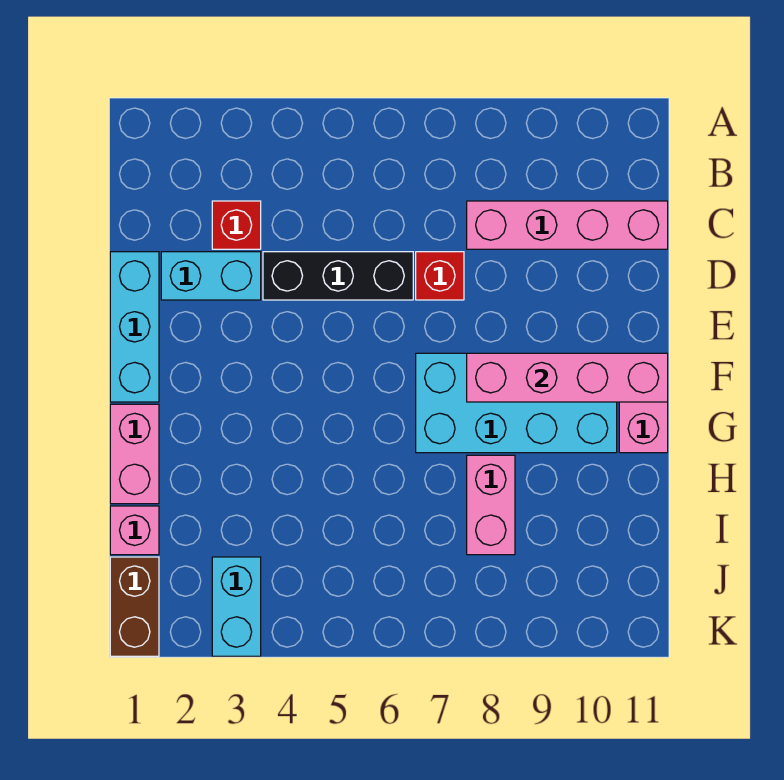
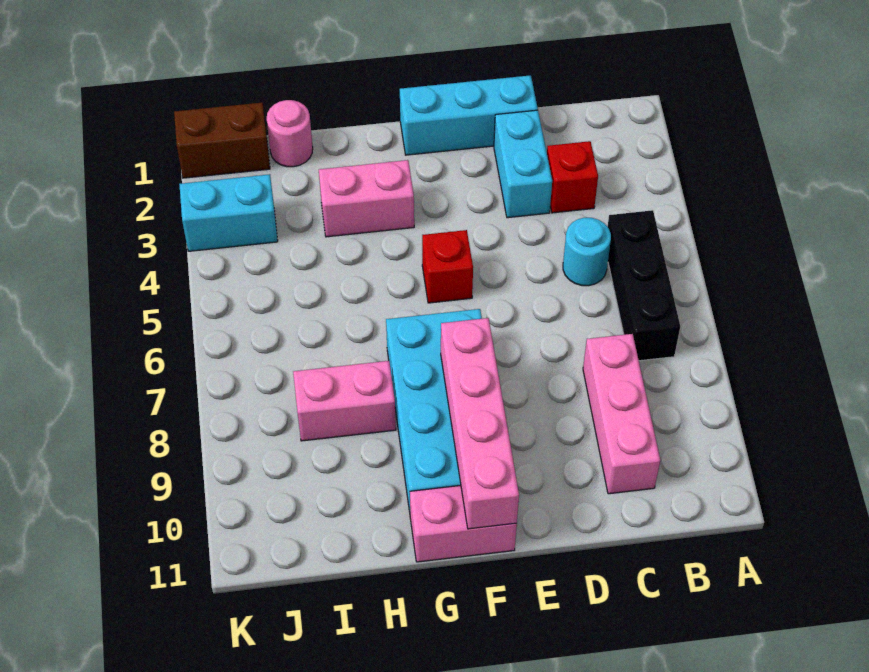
none -> cyan 1x1 round brick [563,218,611,286]
pink 1x4 brick [467,201,668,249] -> pink 1x3 brick [583,334,660,494]
black 1x3 brick [263,252,413,300] -> black 1x3 brick moved to [608,210,680,361]
red 1x1 brick [416,252,464,300] -> red 1x1 brick moved to [422,230,473,303]
pink 1x2 brick [110,404,159,504] -> pink 1x2 brick moved to [319,160,414,237]
pink 1x1 brick [110,506,159,555] -> pink 1x1 round brick [267,100,313,167]

